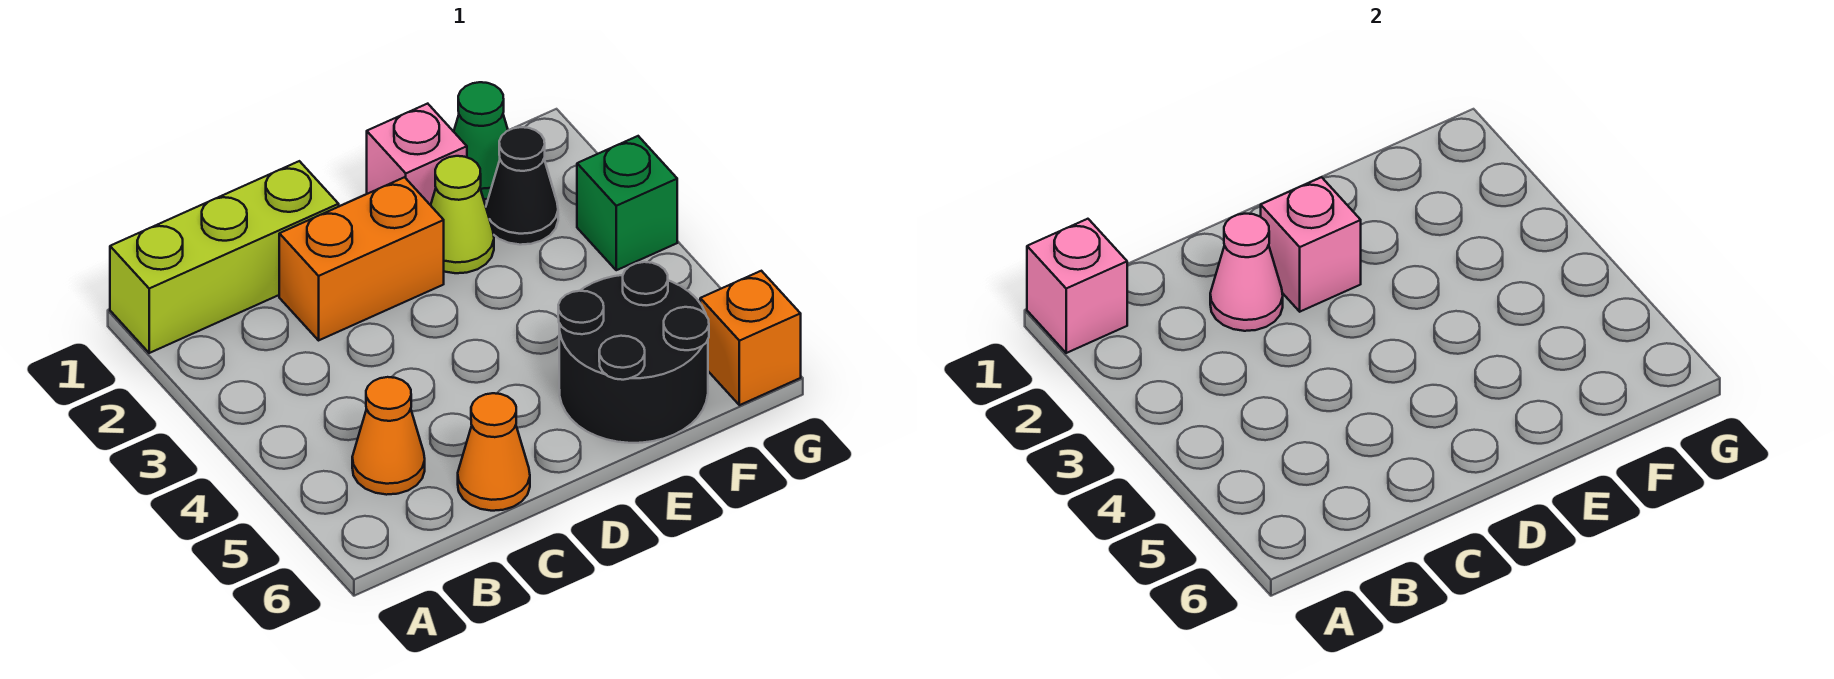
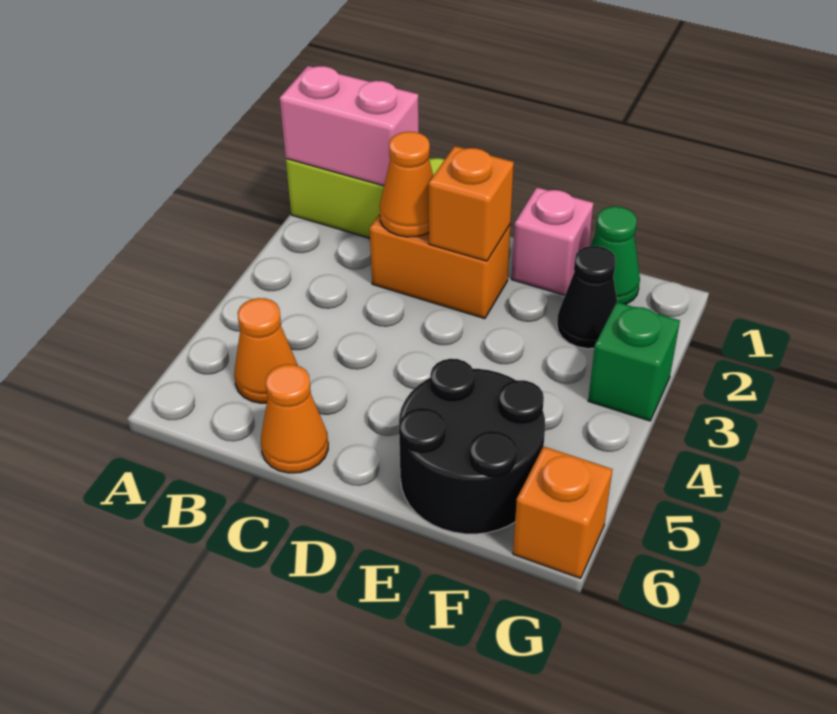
pink 1x1 brick [1027,219,1127,353] -> pink 1x2 brick [280,66,419,186]
pink 1x1 cone [1210,214,1283,331] -> orange 1x1 cone [380,132,433,237]
pink 1x1 brick [1261,177,1361,312] -> orange 1x1 brick [429,146,514,261]
lime 1x1 cone [431,156,494,273] -> none

